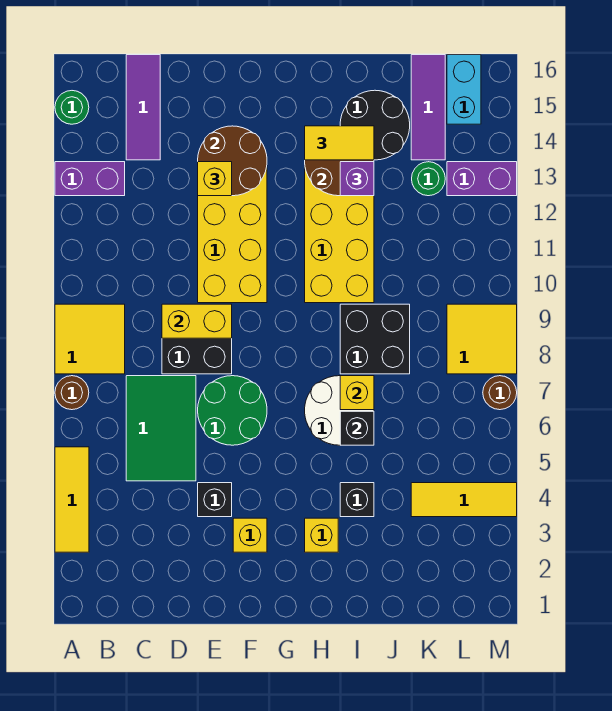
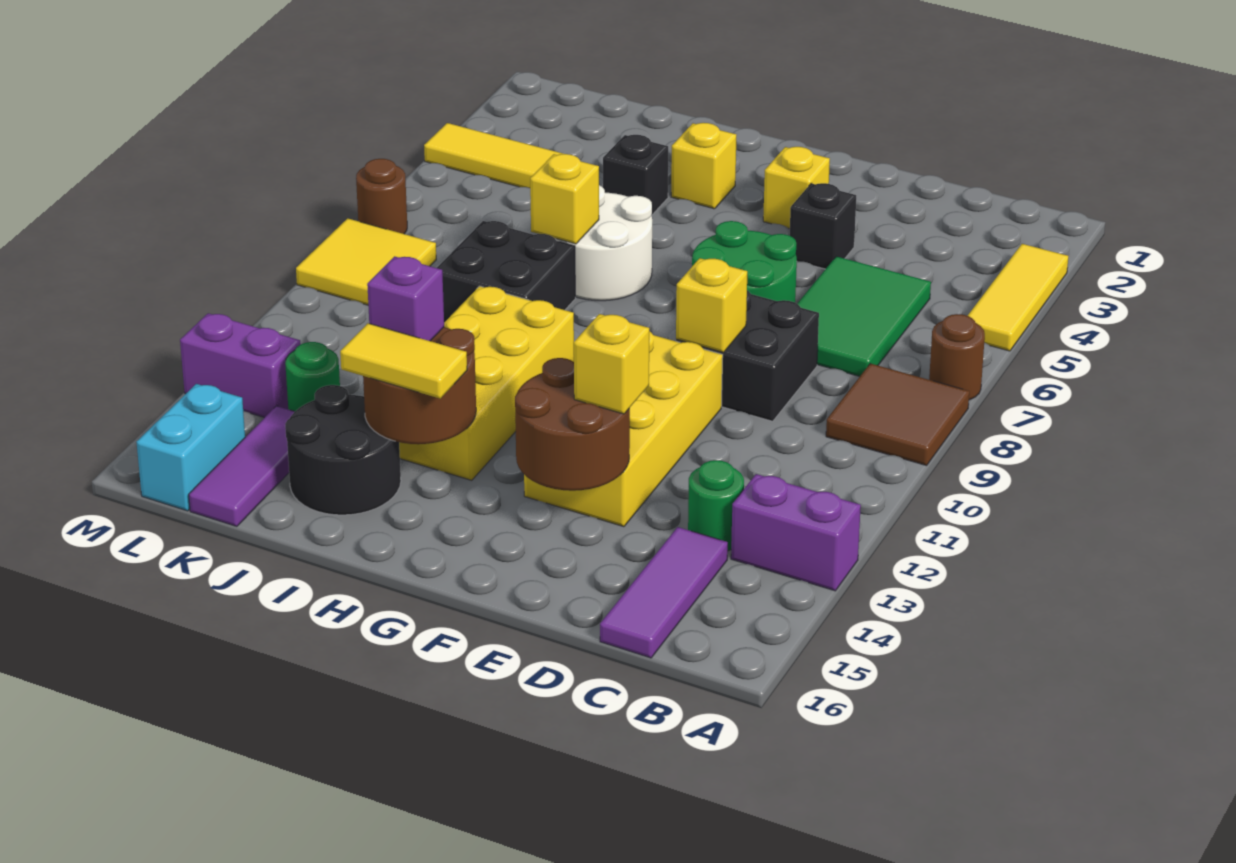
yellow 2x2 tile [55,304,125,374] -> brown 2x2 tile [826,364,969,466]
green 1x1 round brick [55,91,89,124] -> green 1x1 round brick moved to [688,460,744,551]
yellow 1x2 brick [162,304,232,338] -> yellow 1x1 brick [676,258,747,352]
black 1x1 brick [340,411,374,445] -> none

